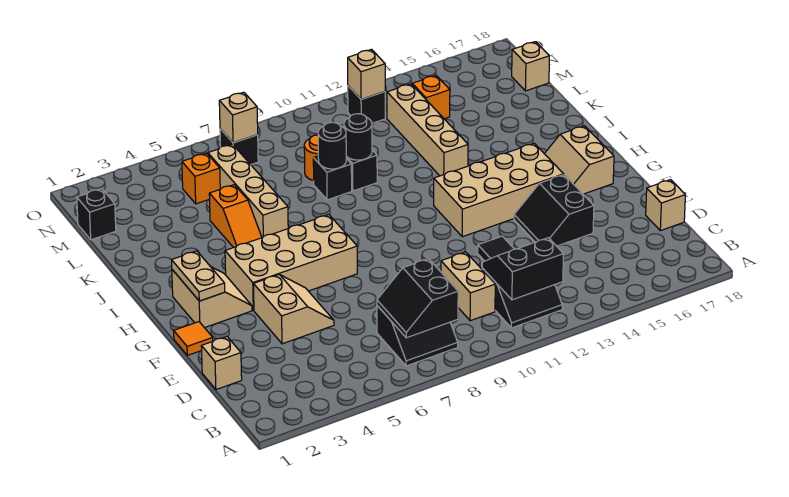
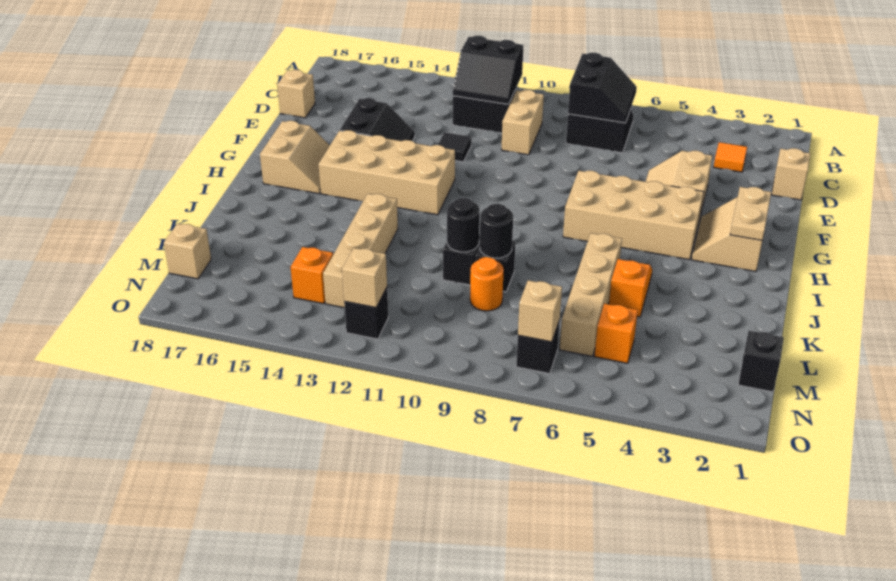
orange 1x1 tile [174,322,213,355] -> orange 1x1 tile moved to [714,142,747,172]

